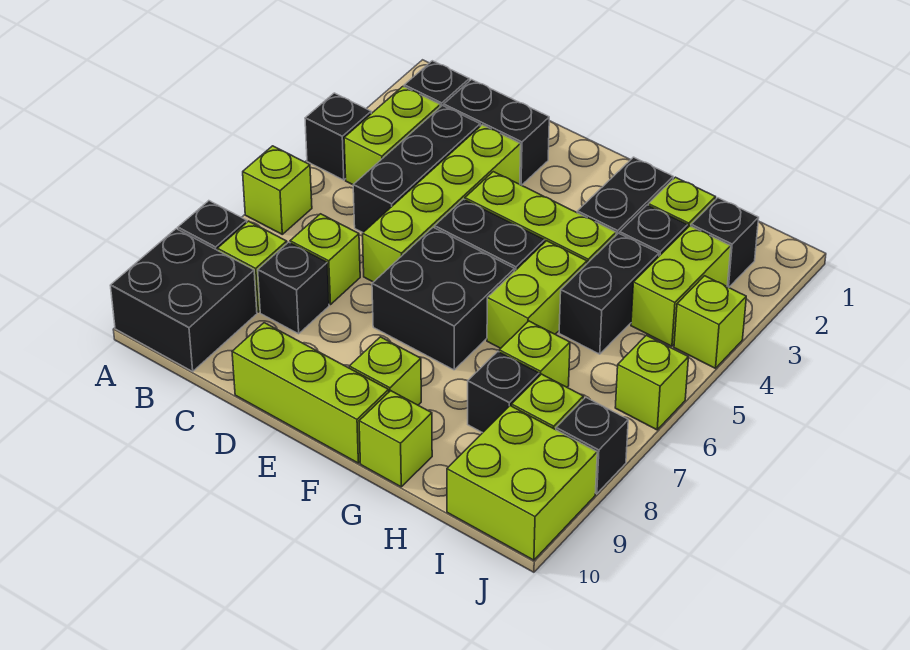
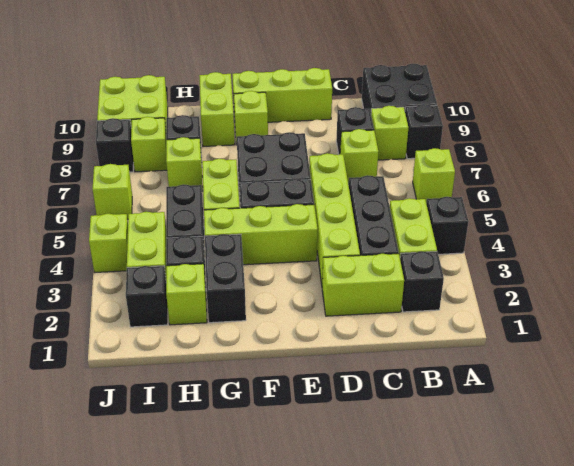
black 1x2 brick [444,80,549,185] -> lime 1x2 brick [322,254,404,316]
lime 1x1 brick [359,391,432,487] -> lime 1x2 brick [199,72,235,147]

